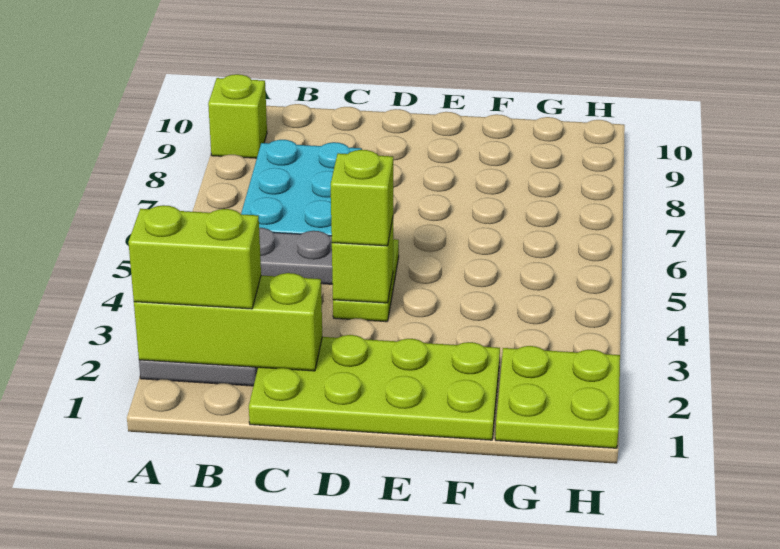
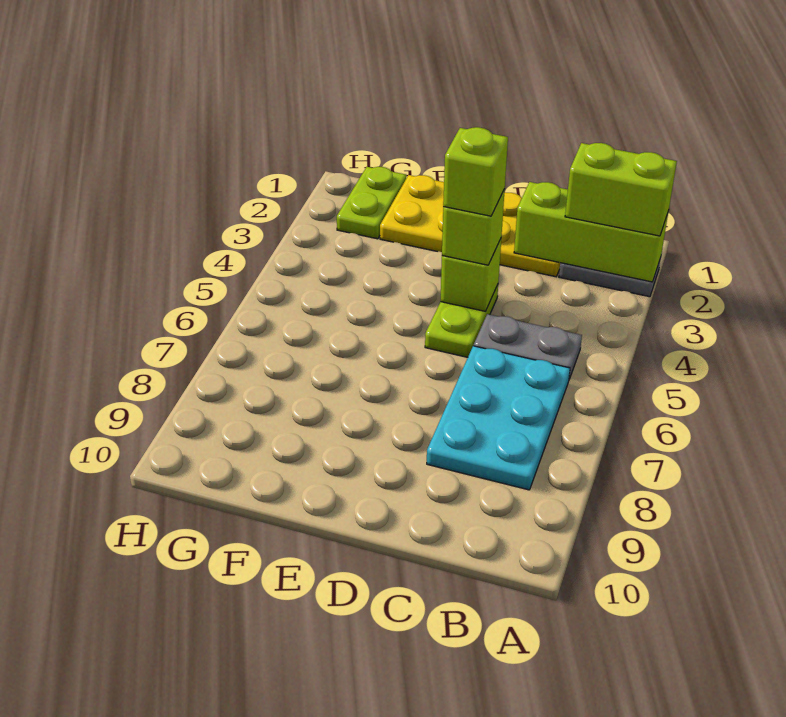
lime 1x1 brick [208,74,267,158] -> lime 1x1 brick moved to [443,127,508,216]
lime 2x4 plate [249,335,500,440] -> yellow 2x4 plate [380,175,560,277]
lime 2x2 plate [495,346,620,448] -> lime 1x2 plate [337,167,406,239]

